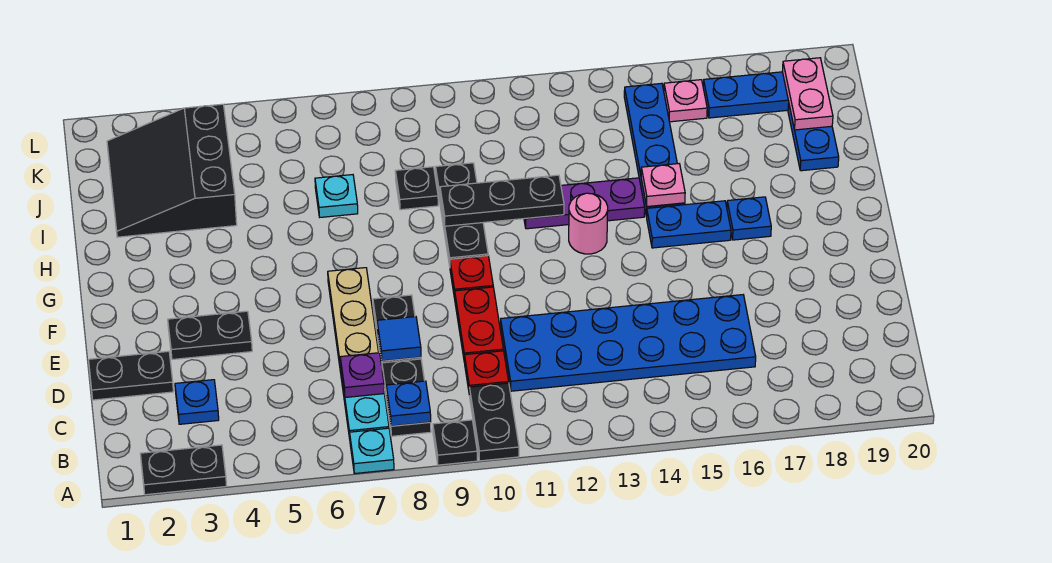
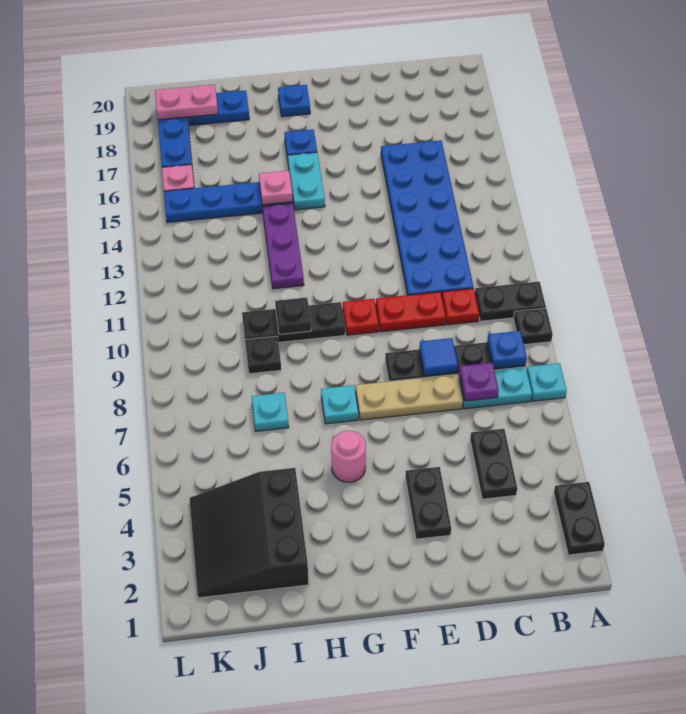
blue 1x1 plate [175,380,219,424] -> blue 1x1 plate moved to [278,85,310,117]
black 1x2 plate [89,351,173,400] -> black 1x2 plate moved to [470,429,517,499]
none -> cyan 1x1 plate [321,385,358,424]
pink 1x1 round brick [569,193,608,254] -> pink 1x1 round brick moved to [331,431,366,482]
blue 1x2 plate [647,201,731,248] -> cyan 1x2 plate [288,152,325,210]
black 1x3 plate [440,175,564,226] -> black 1x1 plate [275,298,311,334]
black 3x3 slope [107,104,237,237] -> black 3x3 slope turned to [190,468,309,598]

